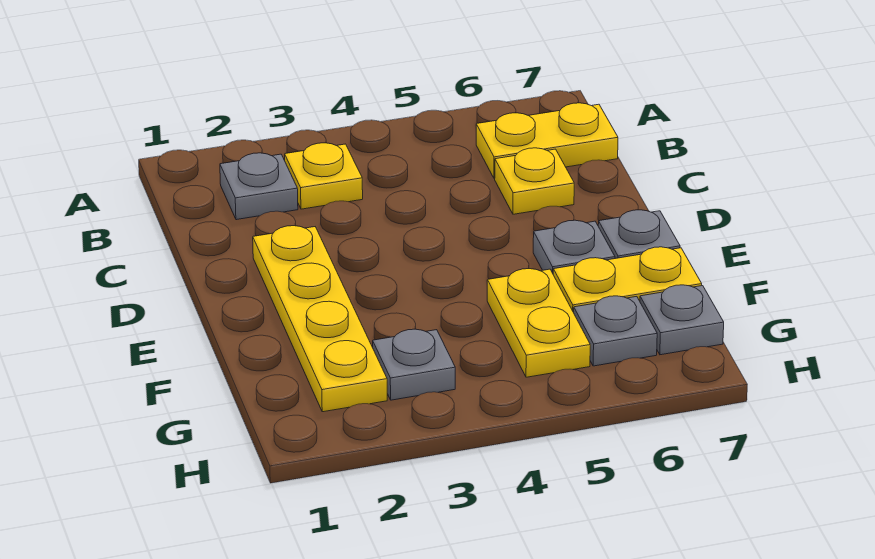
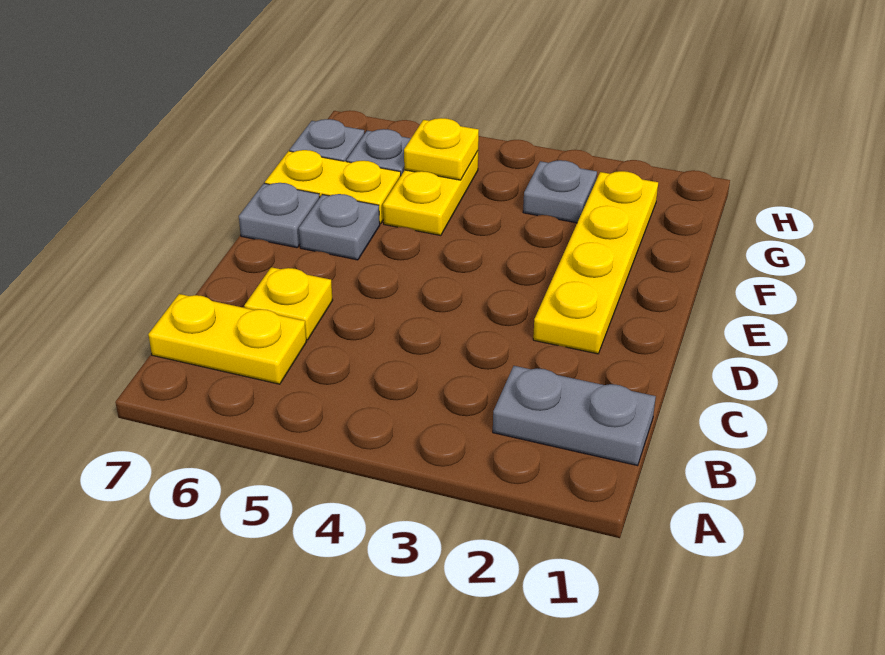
grey 1x1 plate [220,153,298,220] -> grey 1x2 plate [493,366,656,466]
yellow 1x1 plate [285,143,363,209] -> yellow 1x1 plate moved to [404,118,479,180]

